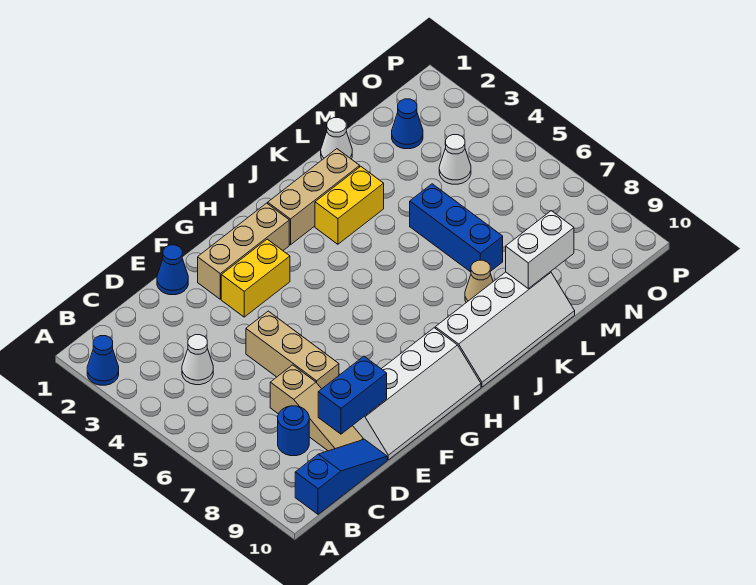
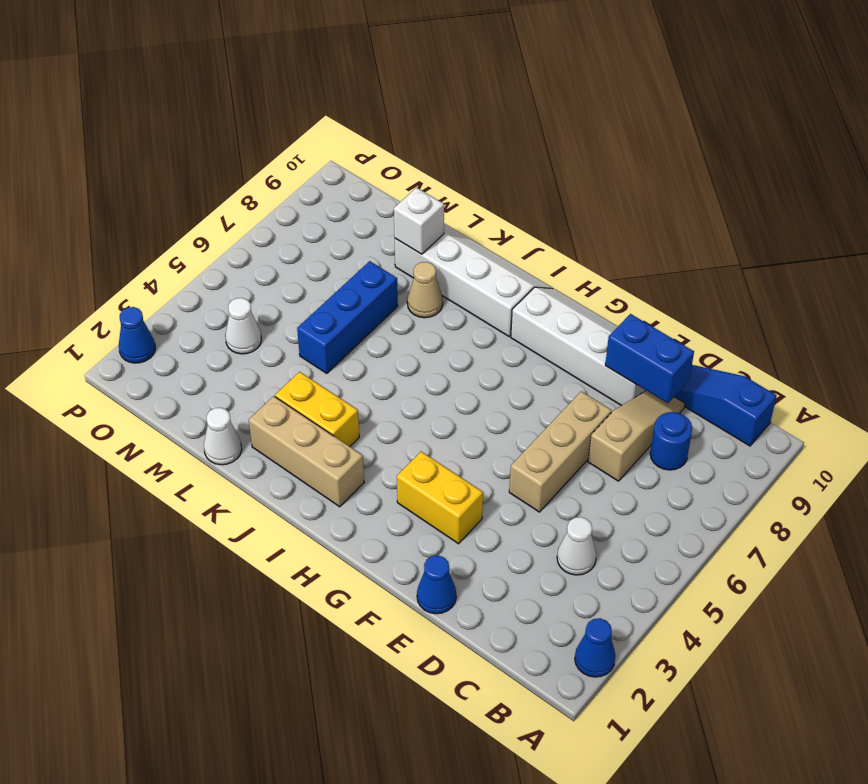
tan 1x3 brick [198,203,289,299] -> none
white 1x2 brick [506,211,574,288] -> white 1x1 brick [394,188,444,254]
blue 1x1 cone [392,99,423,149] -> blue 1x1 cone moved to [119,307,155,363]

